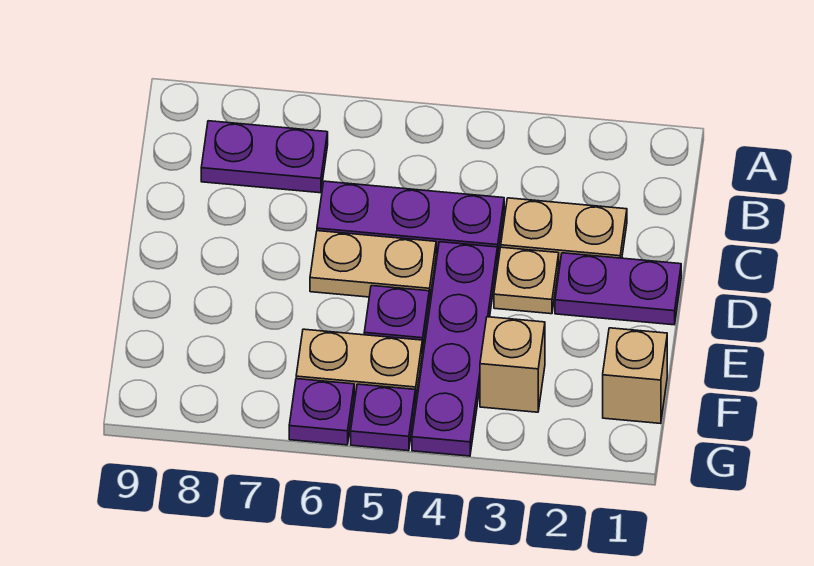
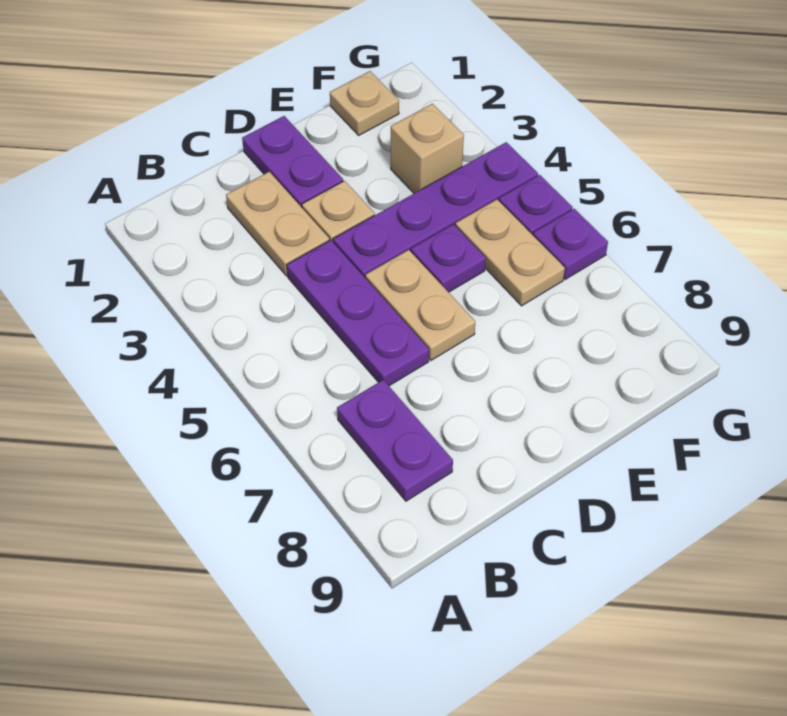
tan 1x1 brick [603,328,667,424] -> tan 1x1 plate [330,71,399,135]

